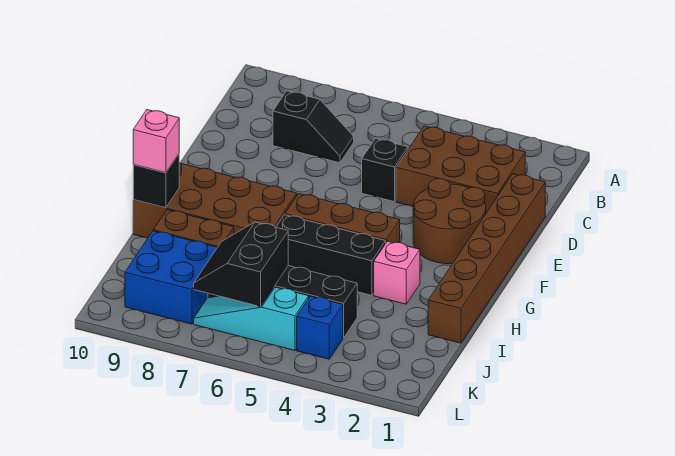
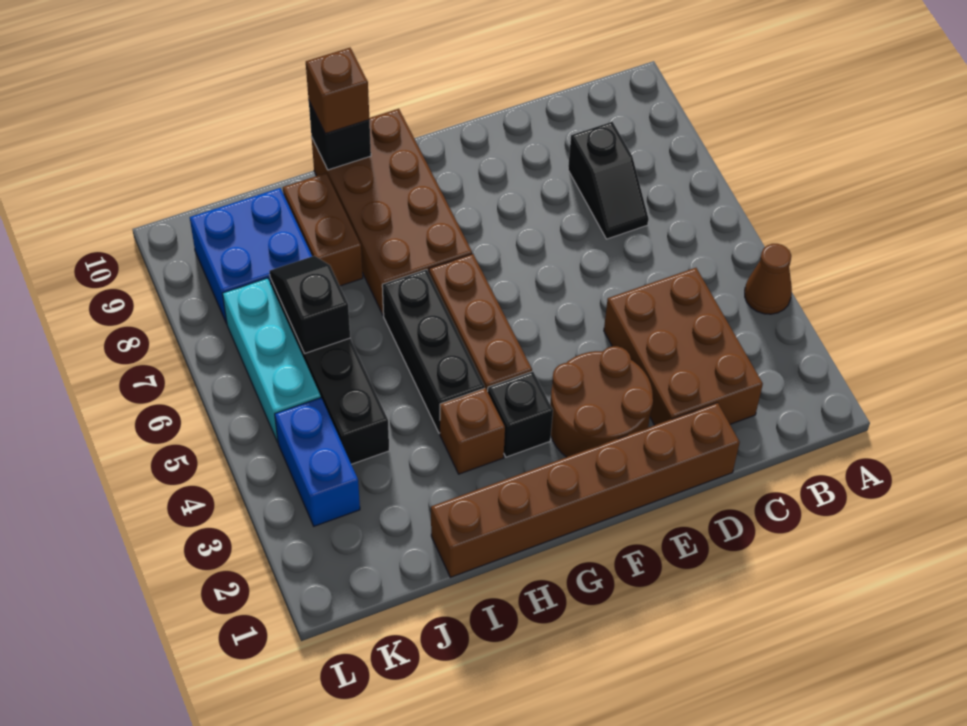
none -> brown 1x1 cone [745,244,792,314]
black 1x1 brick [362,139,408,202] -> black 1x1 brick moved to [488,371,553,457]
pink 1x1 brick [374,241,420,304] -> brown 1x1 brick [440,388,505,474]
pink 1x1 brick [133,110,179,173] -> brown 1x1 brick [306,48,369,134]
black 2x2 slope [194,222,288,307] -> black 1x2 slope [269,256,350,354]
blue 1x1 brick [297,296,343,359] -> blue 1x2 brick [275,398,360,526]
cyan 1x3 slope [194,287,309,350] -> cyan 1x3 brick [222,278,321,442]

